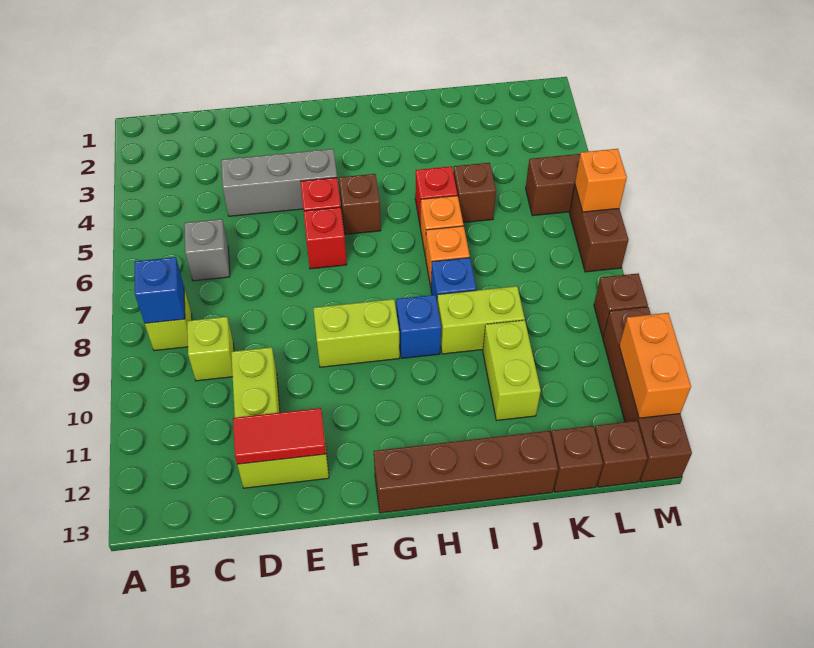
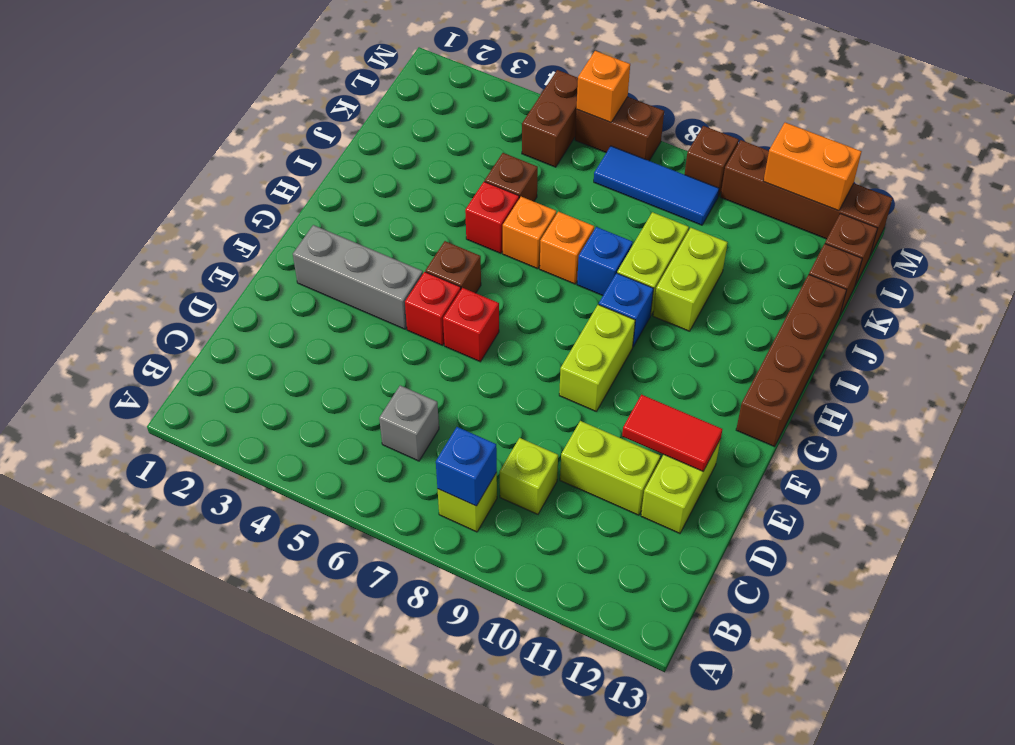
grey 1x3 brick [221,149,337,216] -> grey 1x3 brick turned to [293,225,423,329]
red 1x2 tile [233,408,326,464] -> red 1x2 tile turned to [622,395,722,471]
lime 1x2 brick [483,320,541,421] -> lime 1x2 brick turned to [653,228,728,331]
none -> blue 1x3 tile [594,146,719,225]

